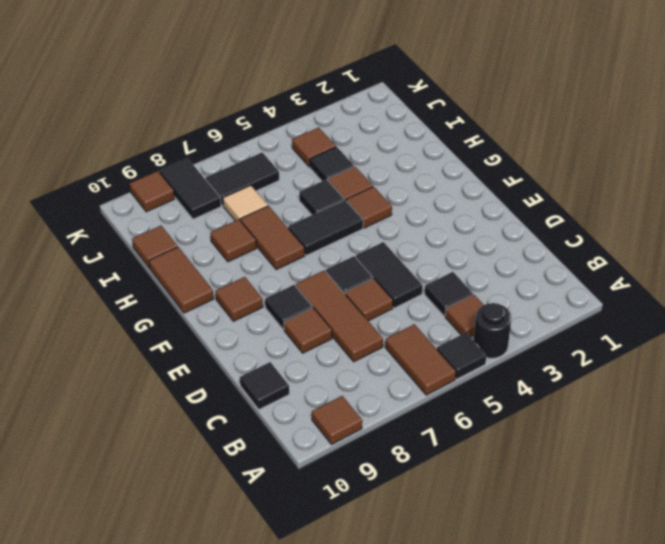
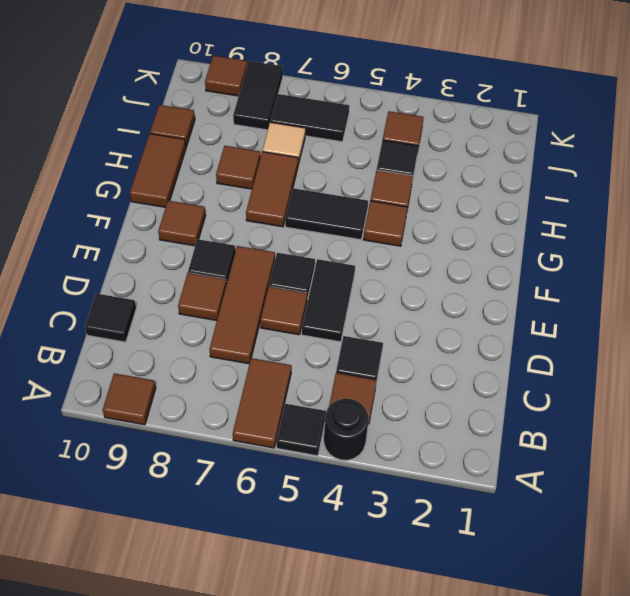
black 1x1 tile [299,179,344,215] -> none

